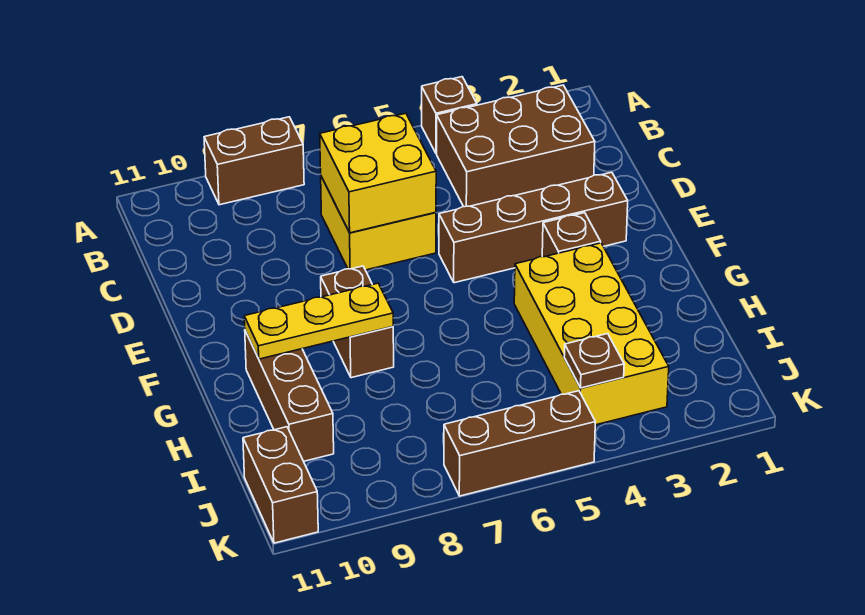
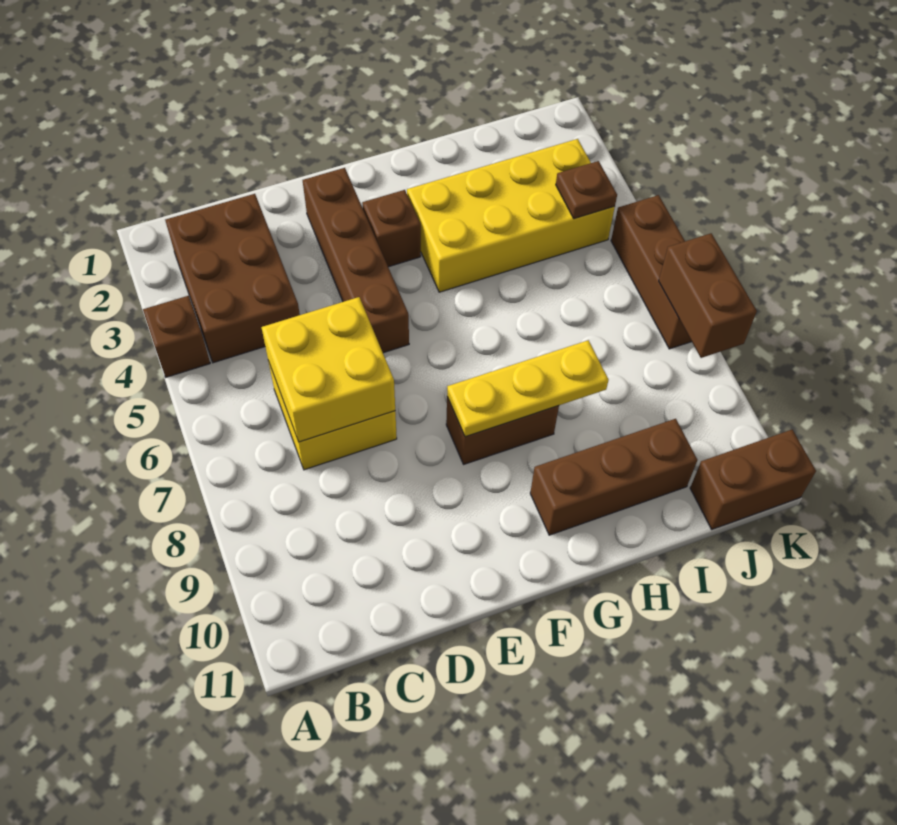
brown 1x2 brick [204,117,304,205] -> brown 1x2 brick moved to [659,233,757,358]
yellow 1x3 plate [244,283,393,359] -> yellow 1x3 plate turned to [447,340,609,437]

